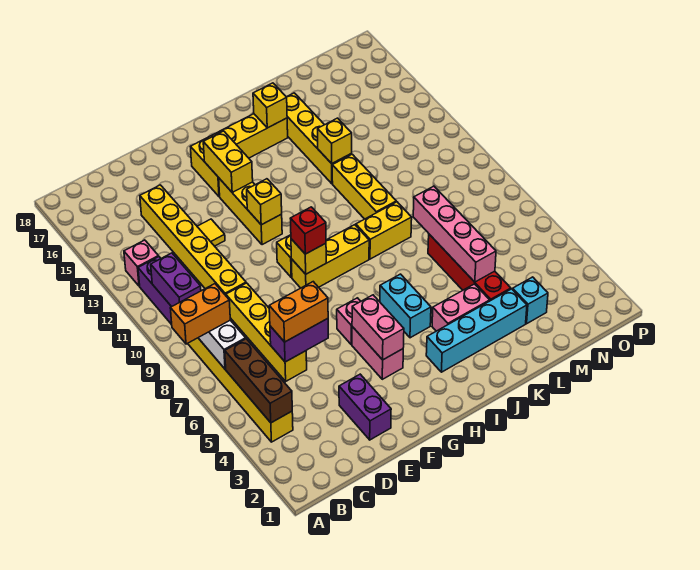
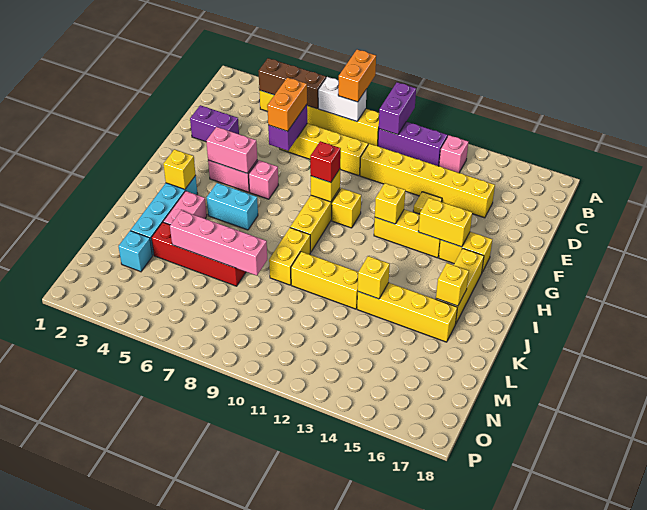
purple 1x2 brick [151,253,201,307] -> purple 1x2 brick turned to [379,82,416,135]
none -> yellow 1x1 brick [163,149,196,189]

